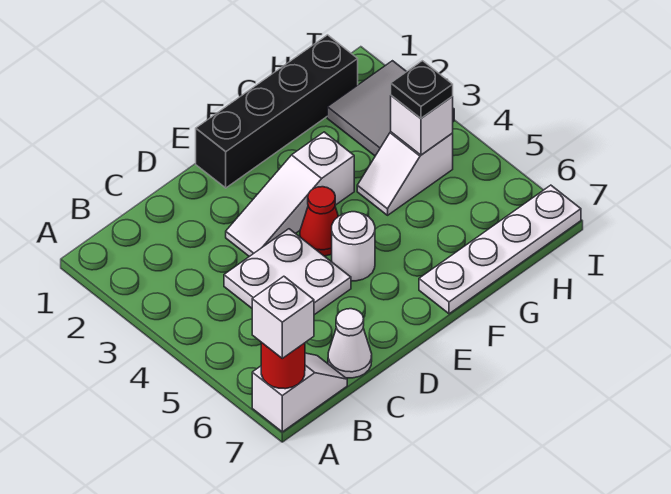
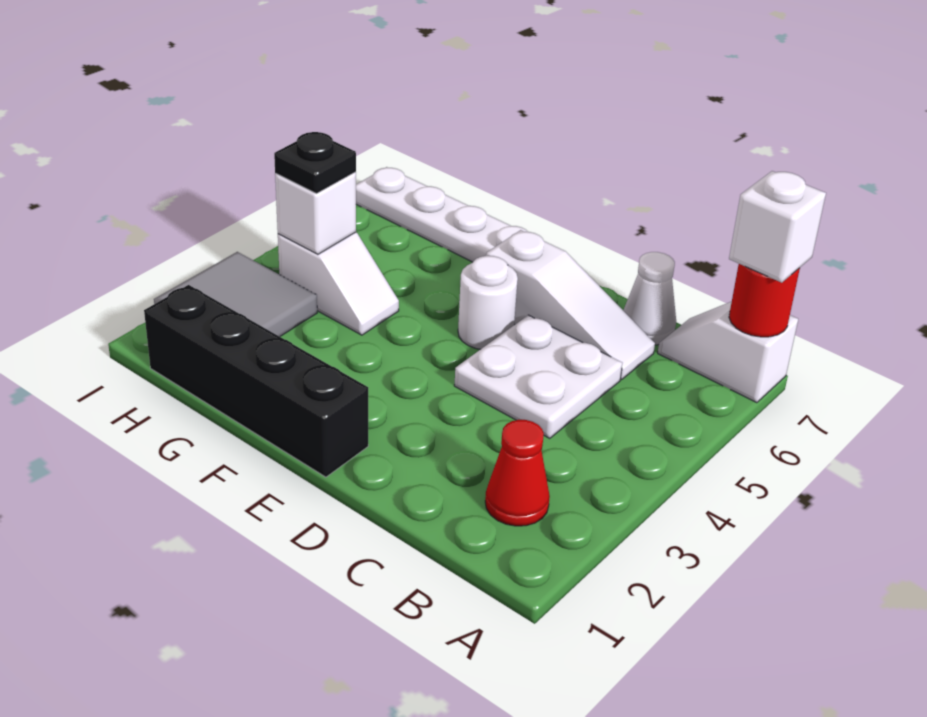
white 1x3 slope [226,132,354,257] -> white 1x3 slope moved to [486,230,655,380]
red 1x1 cone [300,187,338,256] -> red 1x1 cone moved to [485,420,550,526]

